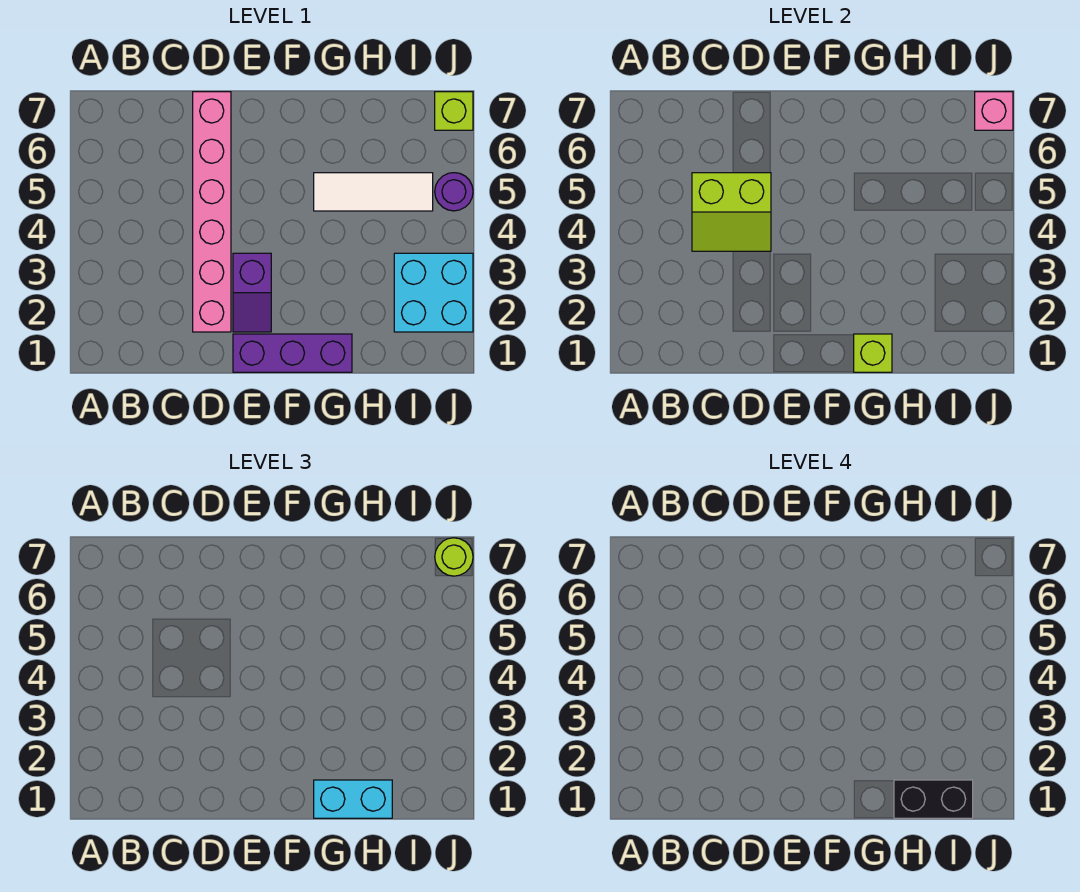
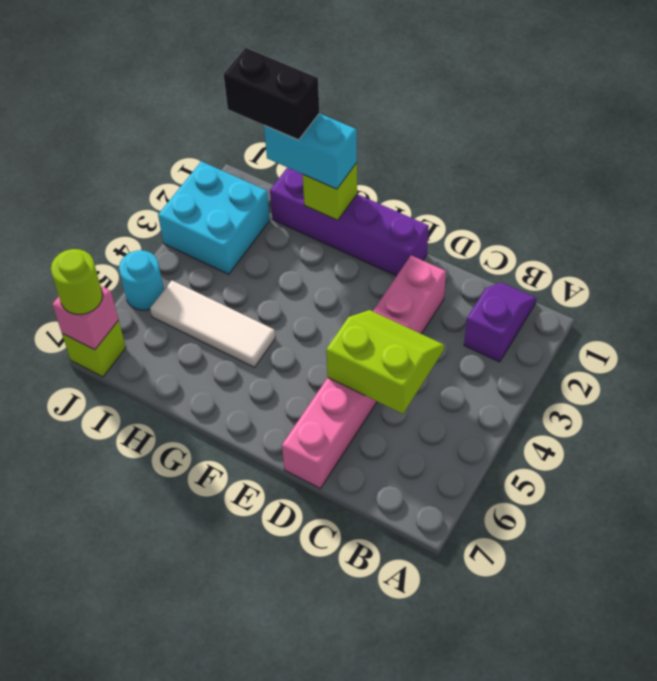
purple 1x3 brick [233,334,352,372] -> purple 1x4 brick [270,167,429,276]
purple 1x2 slope [233,253,271,332] -> purple 1x2 slope moved to [464,282,537,362]
purple 1x1 round brick [435,173,473,211] -> cyan 1x1 round brick [119,250,164,310]

